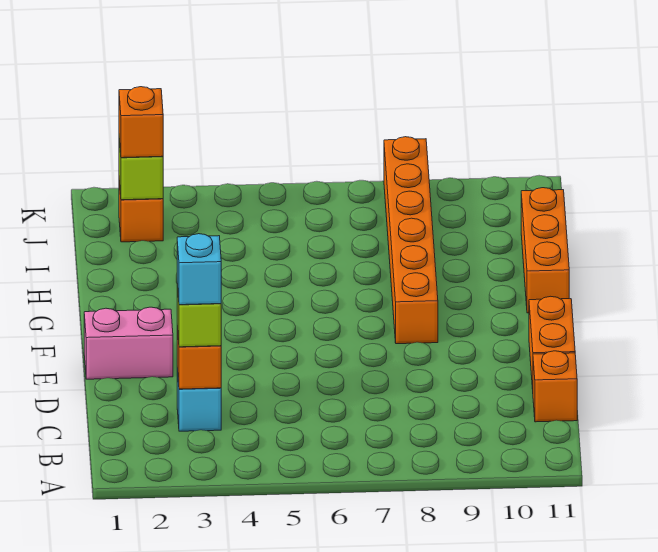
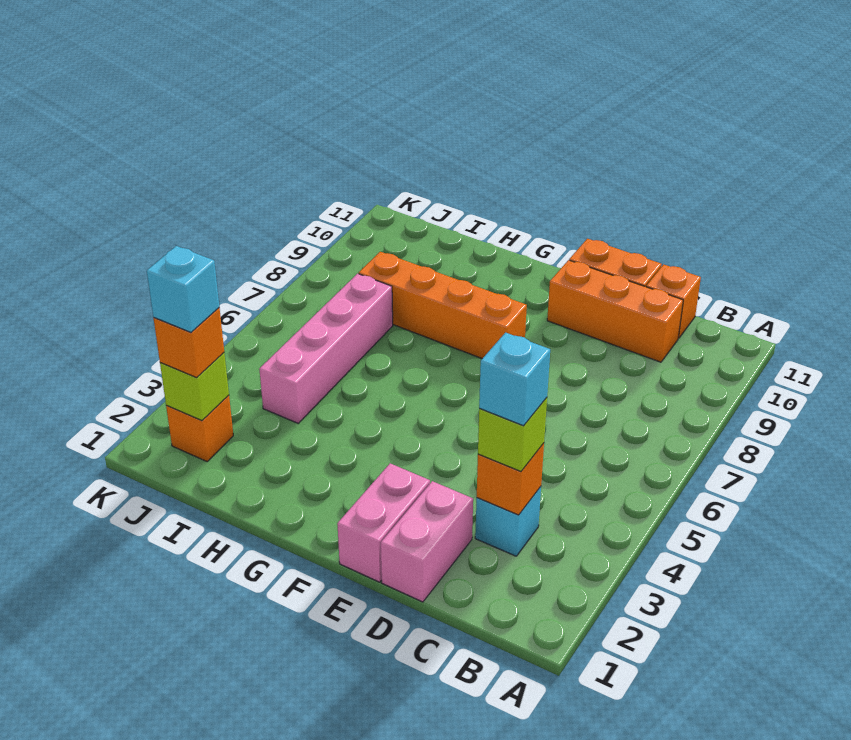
none -> pink 1x2 brick [381,481,473,602]
orange 1x6 brick [384,137,438,344] -> orange 1x4 brick [359,252,527,359]
orange 1x3 brick [521,188,569,313] -> orange 1x3 brick moved to [547,260,683,362]
none -> pink 1x4 brick [259,274,393,423]
none -> cyan 1x1 brick [147,246,219,332]

